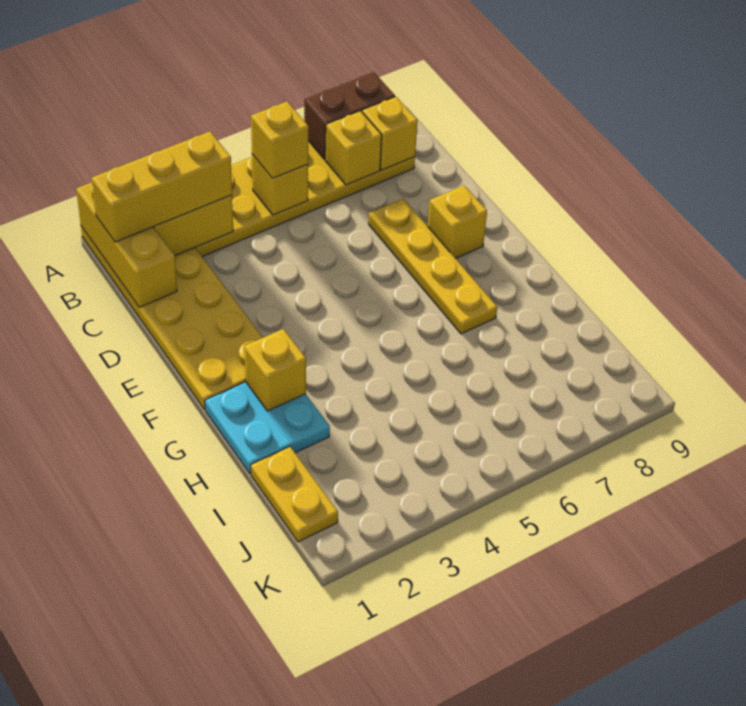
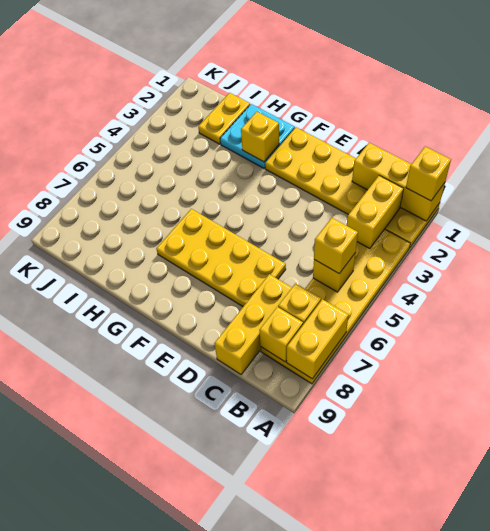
brown 1x2 brick [304,72,395,159] -> yellow 1x2 brick [287,299,348,379]
yellow 1x3 brick [92,132,232,242] -> yellow 1x3 brick moved to [214,274,292,374]
yellow 1x4 plate [369,199,497,334] -> yellow 2x4 plate [156,209,286,306]
yellow 1x1 brick [428,186,487,258] -> yellow 1x1 brick moved to [406,147,451,201]
yellow 1x2 plate [251,447,338,542] -> yellow 1x2 plate turned to [198,93,250,144]

